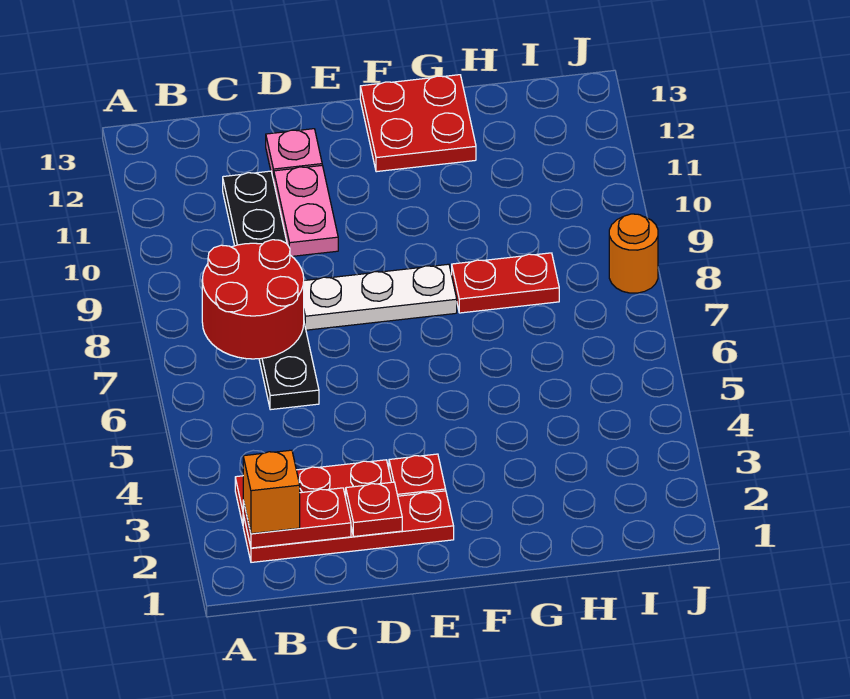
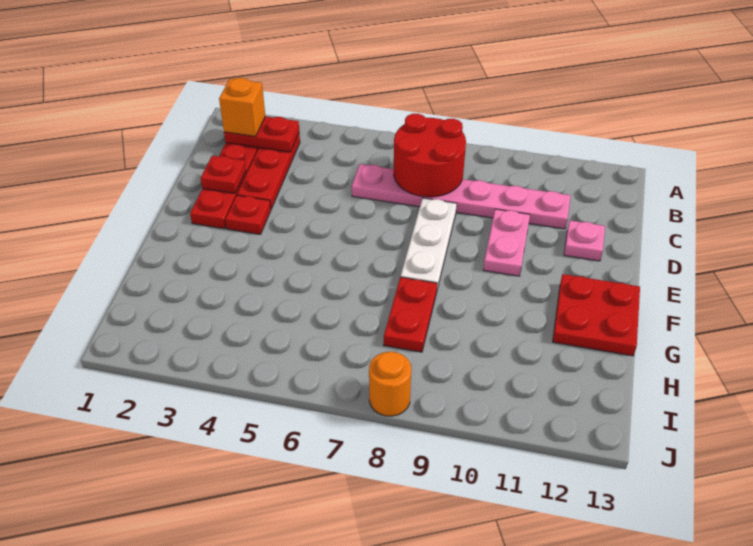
red 1x2 plate [243,488,351,548] -> red 1x2 plate turned to [224,116,299,152]
black 1x6 plate [223,171,319,410] -> pink 1x6 plate [352,164,571,229]
pink 1x2 plate [274,165,338,256] -> pink 1x2 plate turned to [483,209,530,276]

